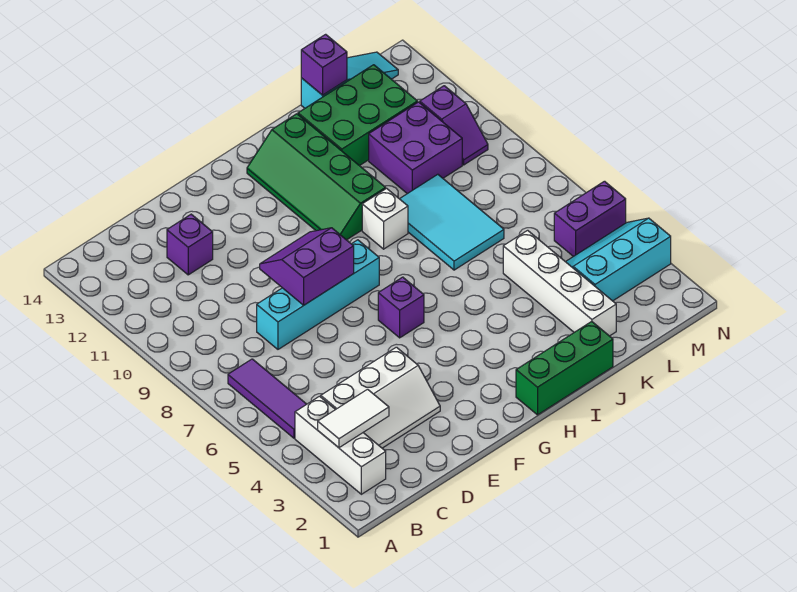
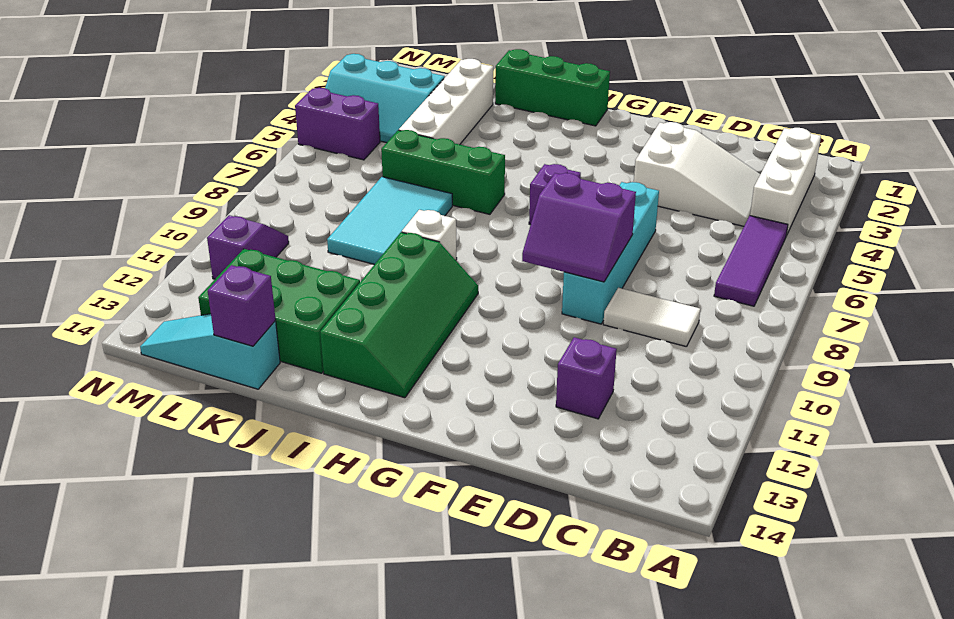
white 1x2 tile [318,389,389,448] -> white 1x2 tile moved to [603,288,700,347]
white 2x3 slope [321,347,440,448] -> white 2x3 slope turned to [634,122,760,226]
cyan 1x4 brick [257,240,379,349] -> cyan 1x4 brick turned to [562,182,659,324]
none -> green 1x3 brick [381,130,505,214]
purple 2x2 brick [369,102,462,194] -> none

